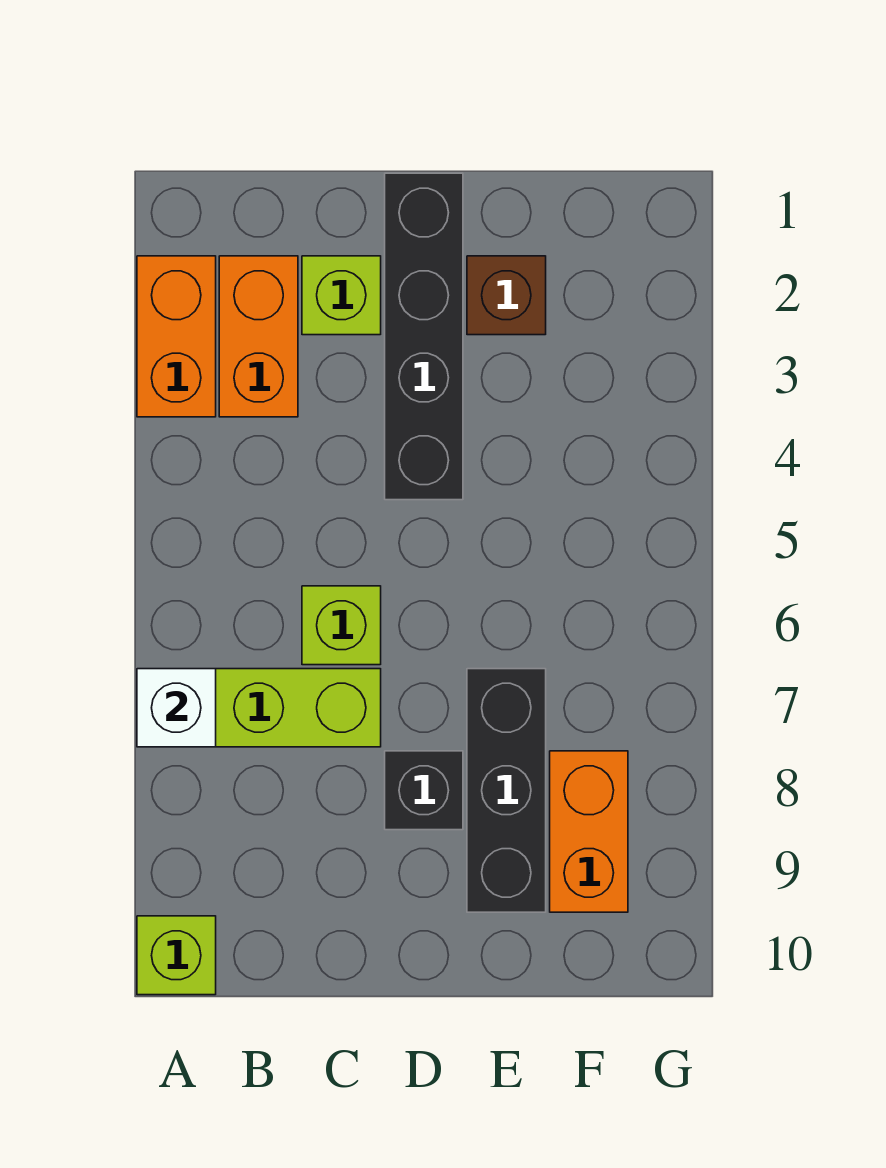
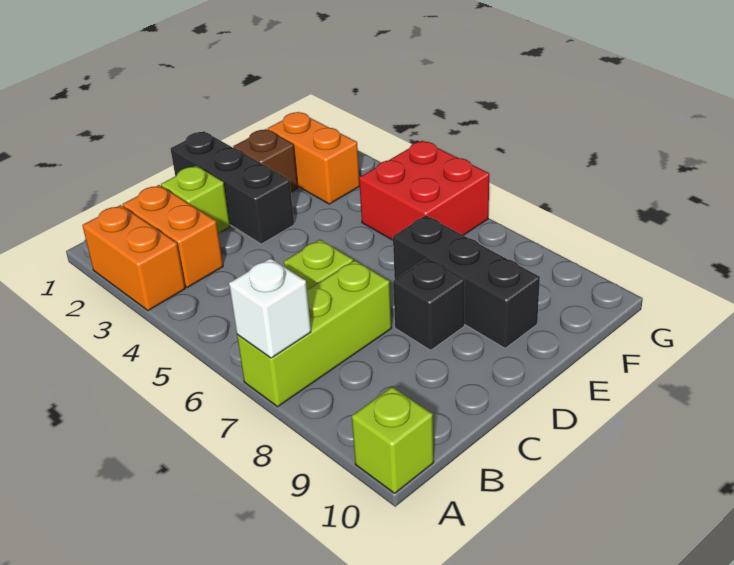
black 1x4 brick [385,173,463,500] -> black 1x3 brick [170,131,294,244]
none -> red 2x2 brick [359,141,489,240]
orange 1x2 brick [550,751,628,912] -> orange 1x2 brick moved to [267,112,360,204]

